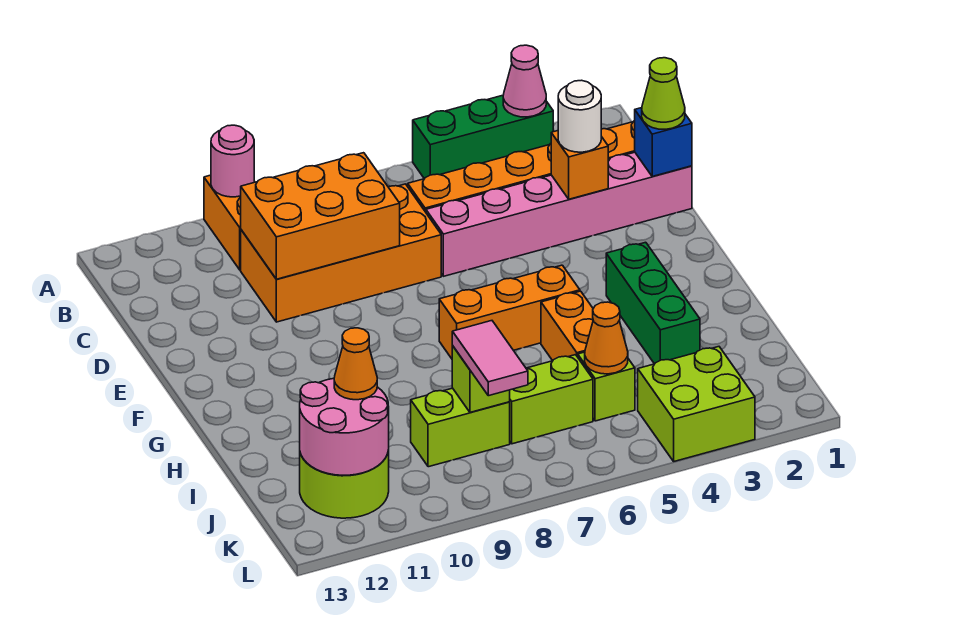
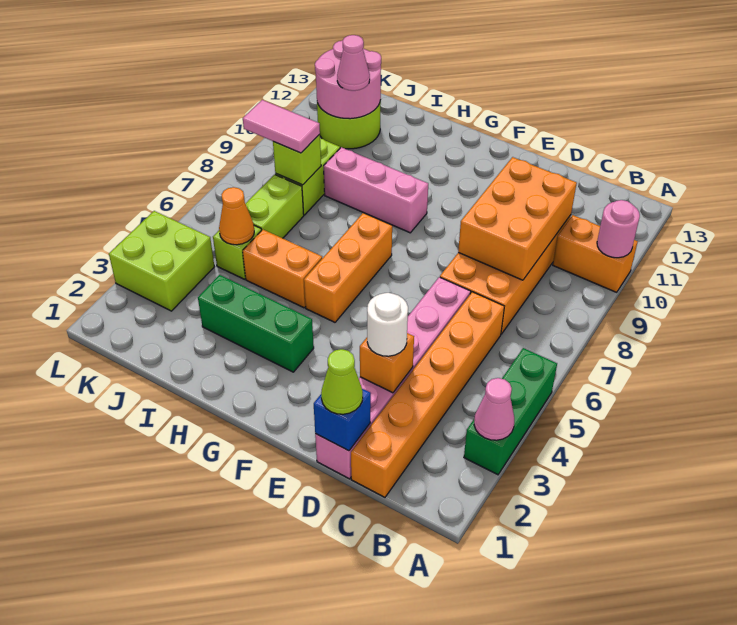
none -> pink 1x3 brick [324,147,428,233]
orange 1x1 cone [334,328,377,400] -> pink 1x1 cone [337,35,370,91]

